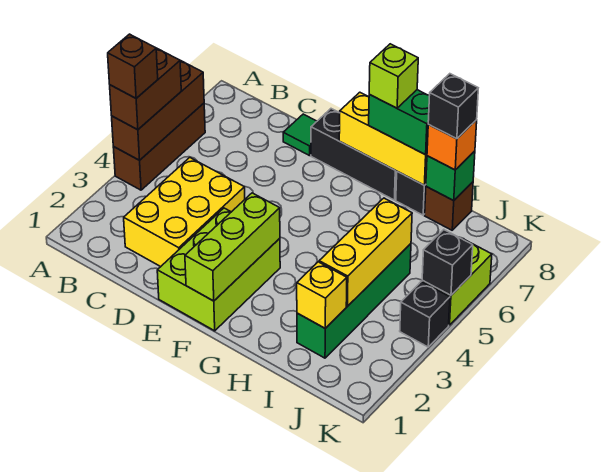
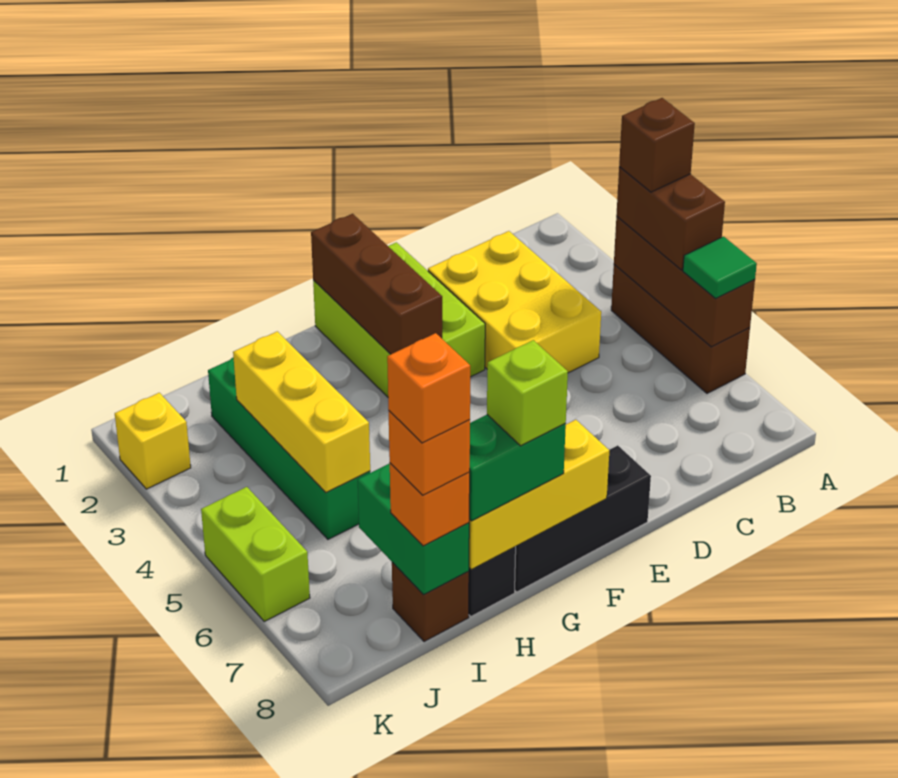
green 1x1 tile [283,114,317,156] -> green 1x1 tile moved to [683,237,757,298]
lime 1x3 brick [185,193,280,301] -> brown 1x3 brick [311,214,442,354]
yellow 1x1 brick [297,262,347,328] -> yellow 1x1 brick moved to [115,393,191,489]
green 1x1 brick [426,151,475,200] -> green 1x2 brick [358,464,469,594]
black 1x1 brick [428,74,478,139] -> orange 1x1 brick [389,411,470,495]
none -> orange 1x1 brick [387,333,470,443]
black 1x1 brick [400,282,450,347] -> none
black 1x1 brick [422,230,473,295] -> none

